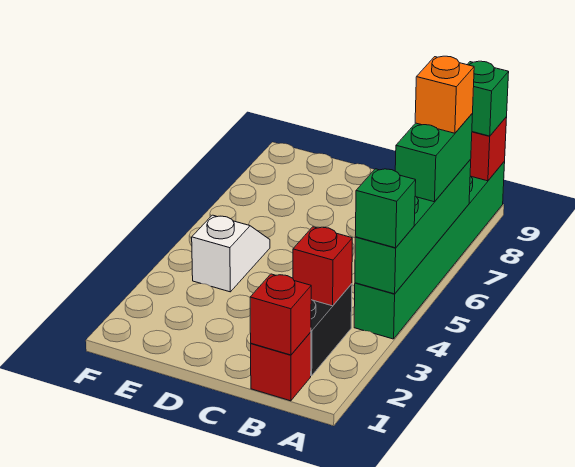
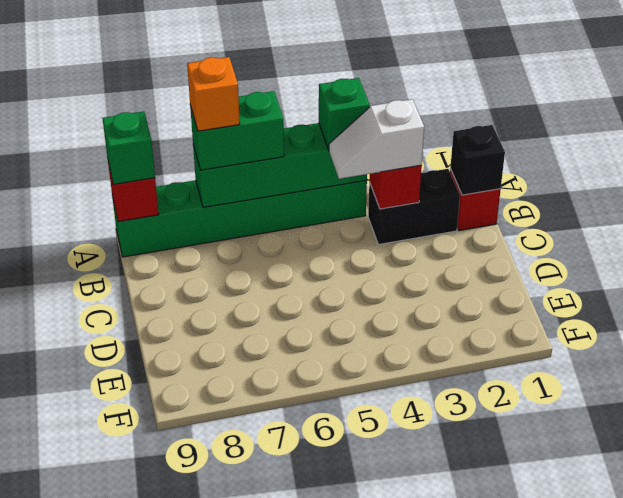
red 1x1 brick [250,274,311,355] -> black 1x1 brick [450,125,505,195]
white 1x2 slope [192,215,270,292] -> white 1x2 slope moved to [329,99,424,179]

